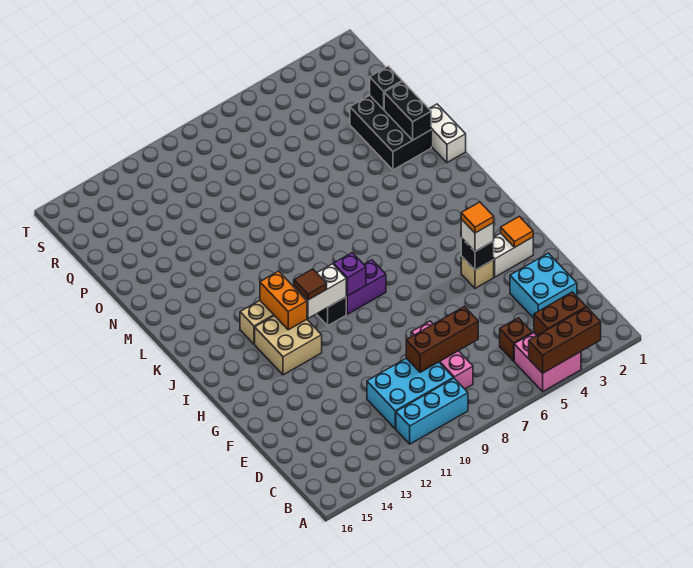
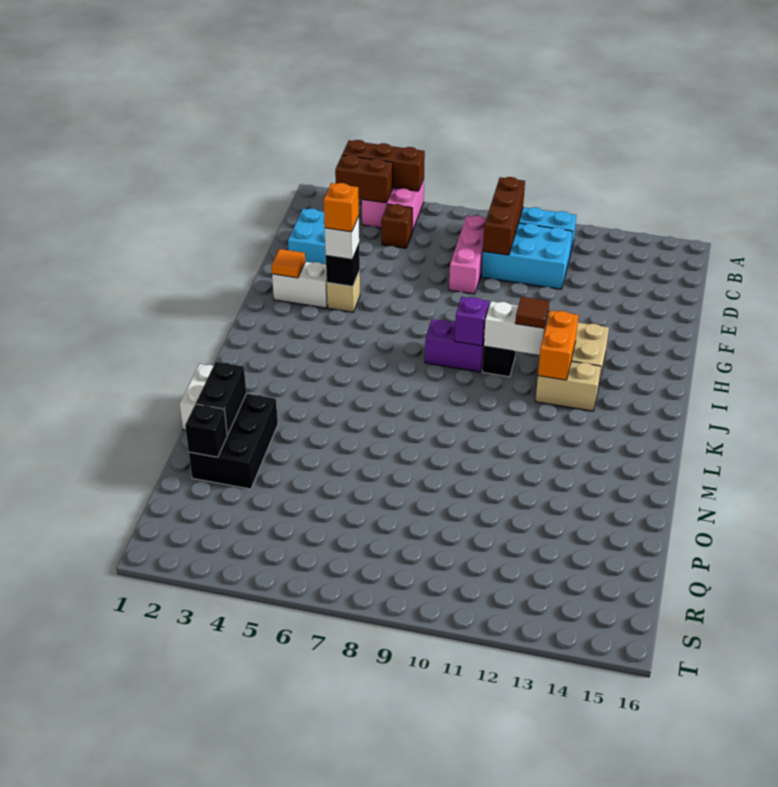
brown 1x3 brick [406,307,478,372] -> brown 1x3 brick turned to [483,177,525,255]
orange 1x1 tile [461,202,494,233] -> orange 1x1 brick [324,183,359,232]

